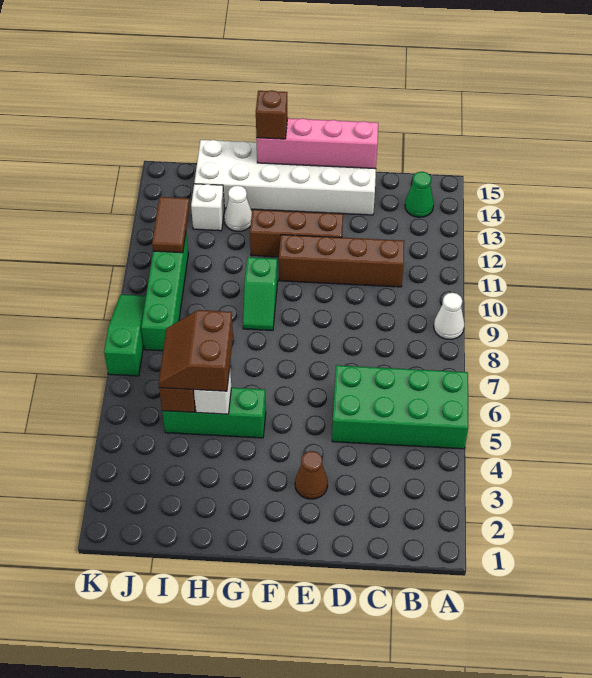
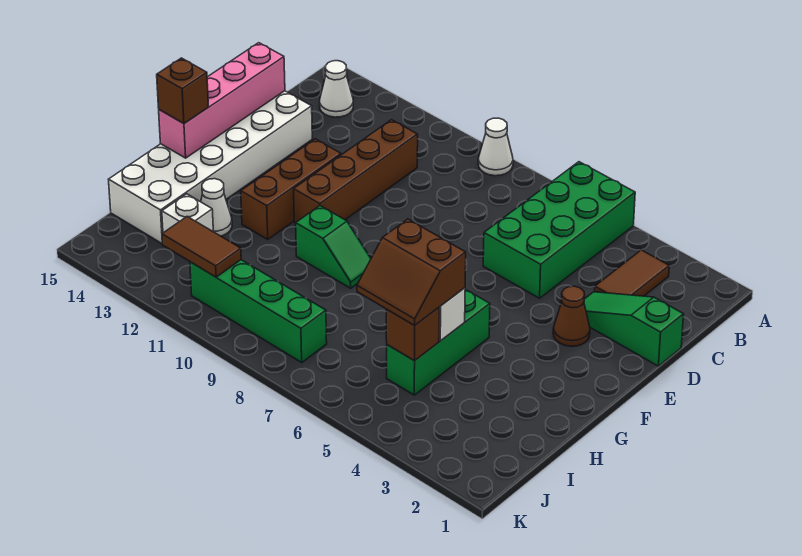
none -> brown 1x2 tile [595,250,669,296]
green 1x1 cone [405,172,434,217] -> white 1x1 cone [320,61,353,117]
green 1x3 slope [104,295,146,376] -> green 1x3 slope moved to [584,292,684,366]

